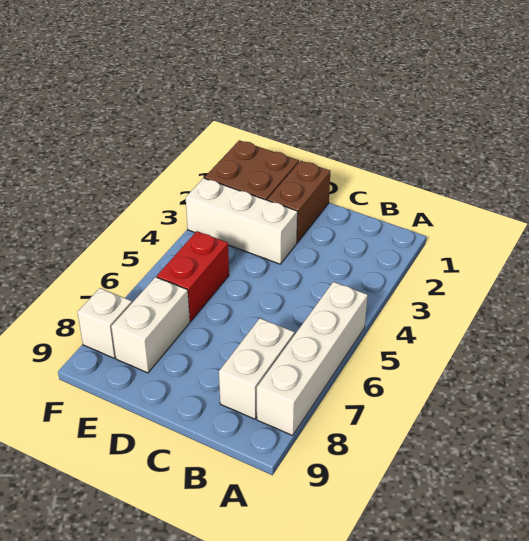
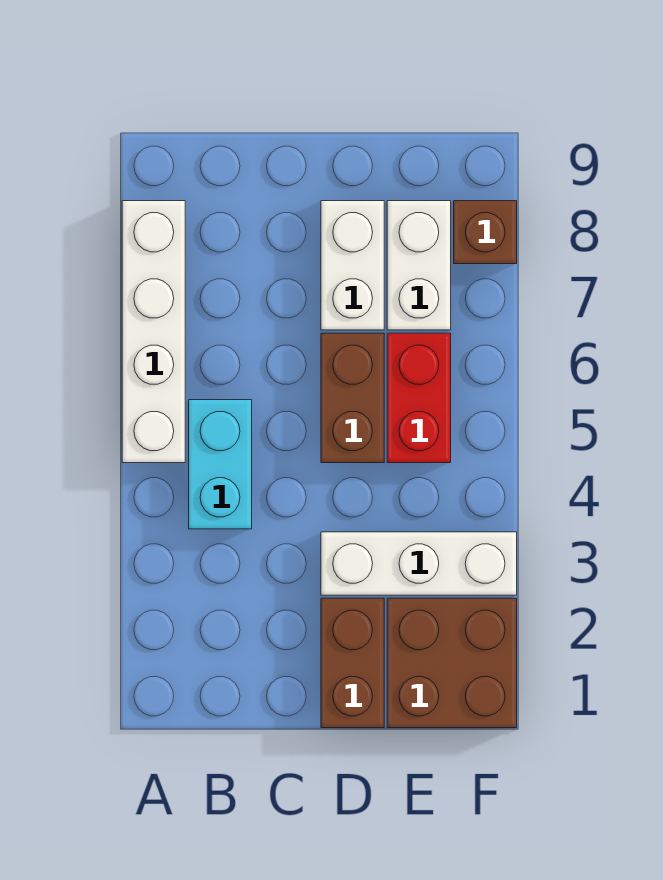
none -> cyan 1x2 brick [189,400,252,529]
white 1x2 brick [219,318,295,419] -> white 1x2 brick moved to [321,201,384,330]
none -> brown 1x2 brick [321,333,384,463]
white 1x1 brick [77,288,132,358] -> brown 1x1 brick [454,201,517,264]

